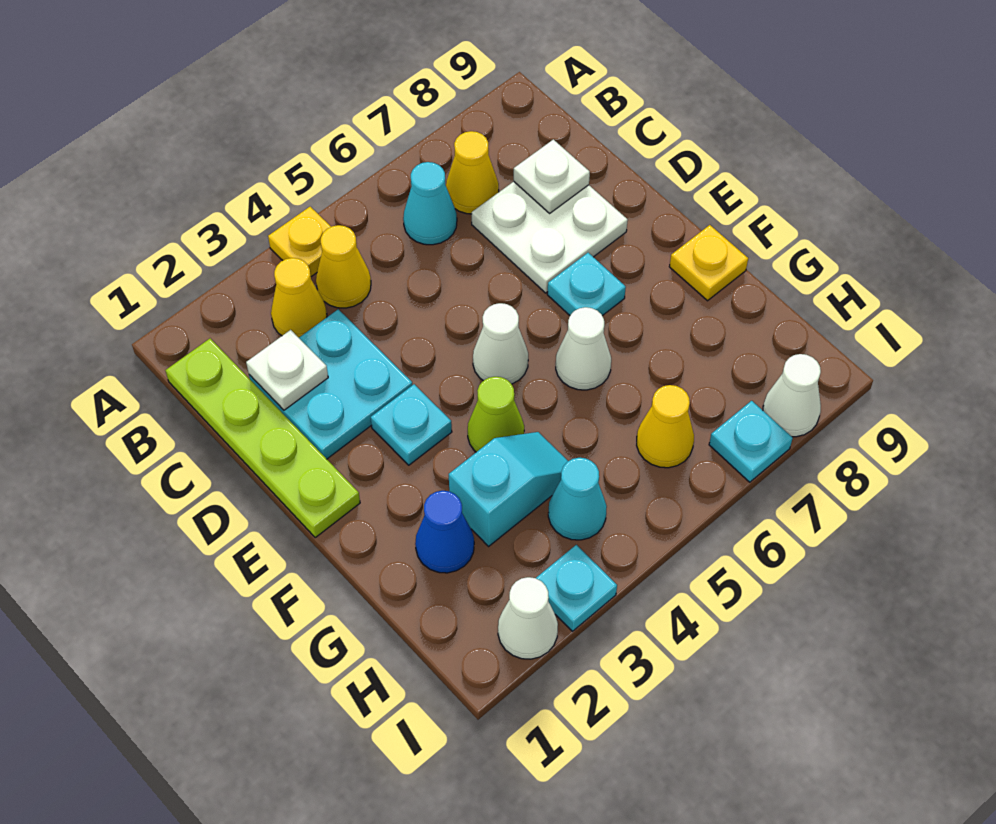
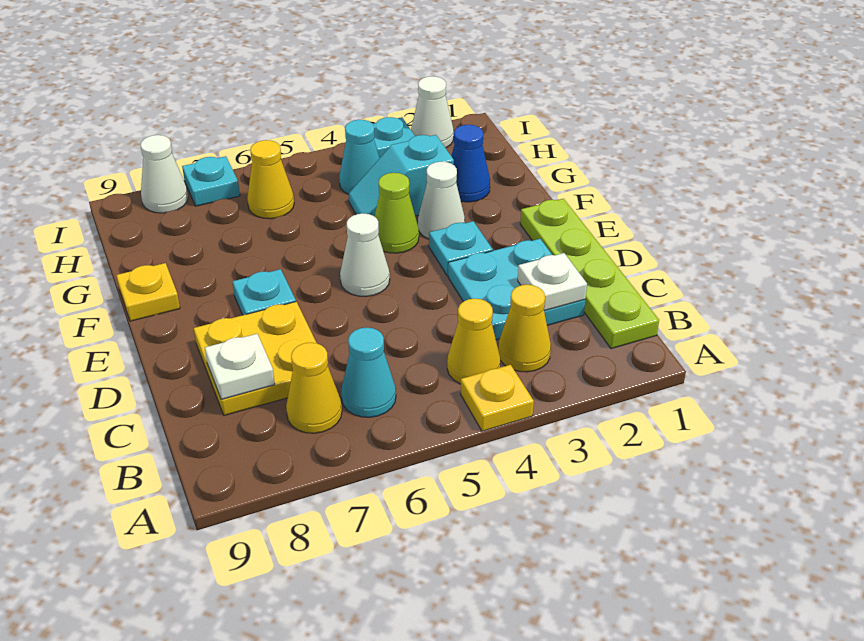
white 2x2 plate [472,182,628,293] -> yellow 2x2 plate [194,302,316,415]
white 1x1 cone [556,307,611,390] -> white 1x1 cone moved to [418,162,465,239]

